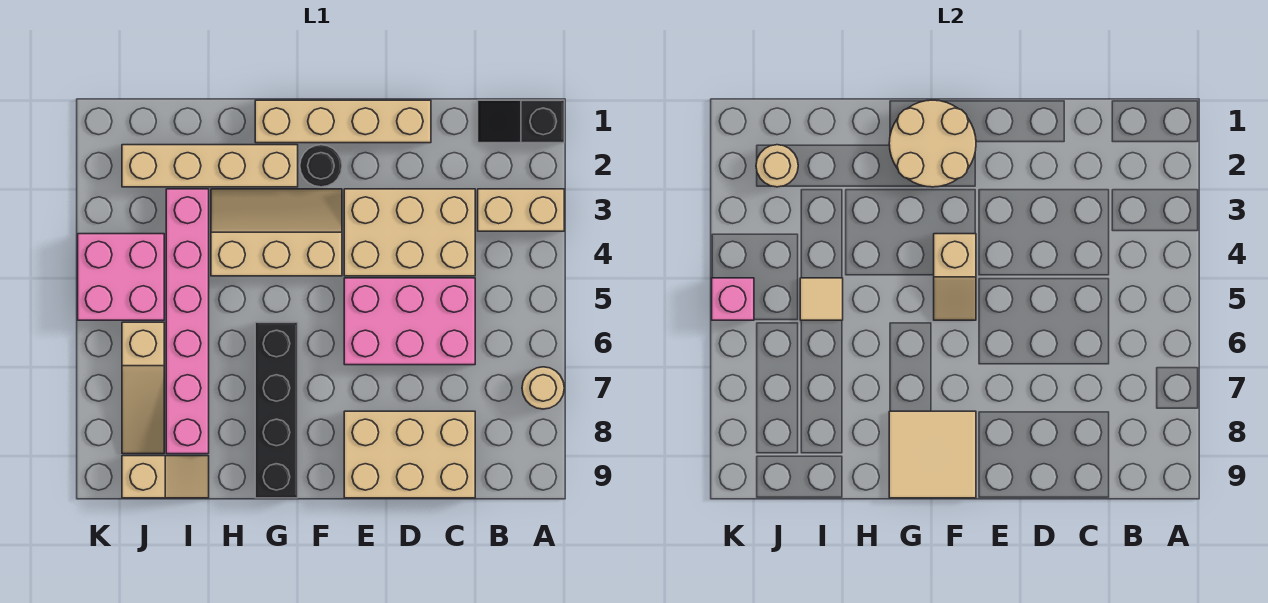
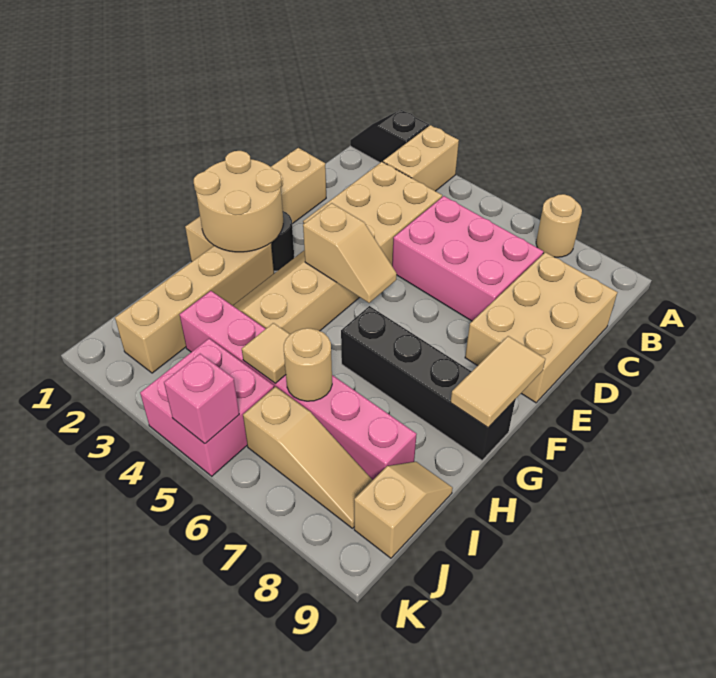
black 1x2 slope [478,100,564,143] -> black 1x2 slope turned to [350,110,429,163]
pink 2x3 brick [344,278,475,365] -> pink 2x3 brick turned to [392,196,543,321]
tan 2x2 tile [889,411,976,498] -> tan 1x2 tile [451,336,545,427]
tan 1x1 round brick [756,145,798,187] -> tan 1x1 round brick moved to [284,328,332,401]

